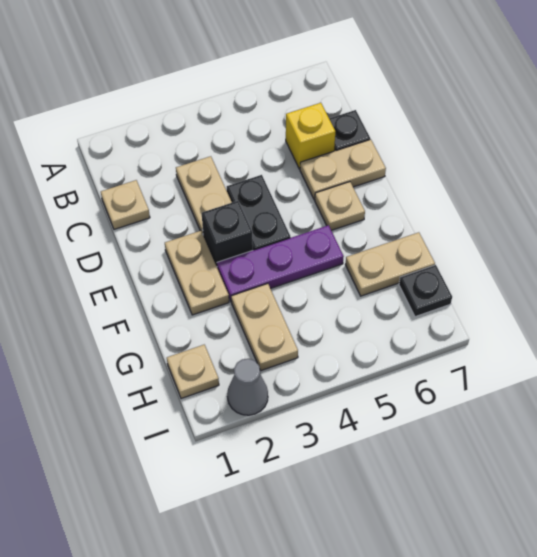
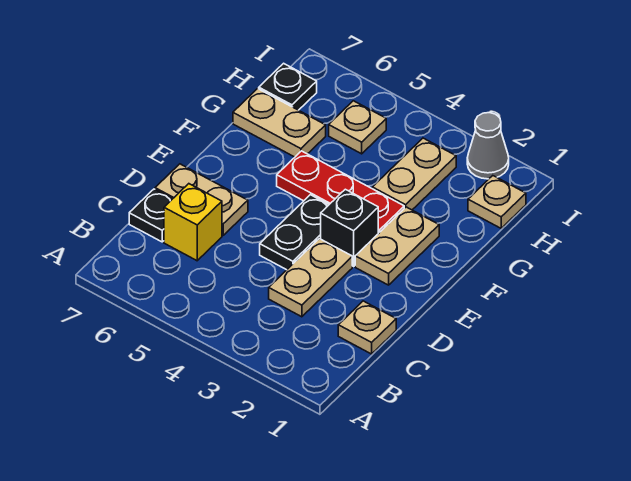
tan 1x1 plate [315,182,365,230] -> tan 1x1 plate moved to [329,101,386,154]
purple 1x3 plate [217,225,344,302] -> red 1x3 plate [277,151,404,234]

